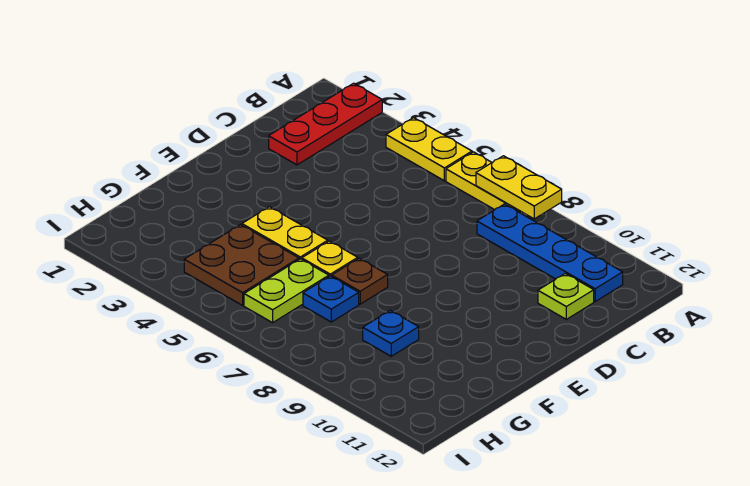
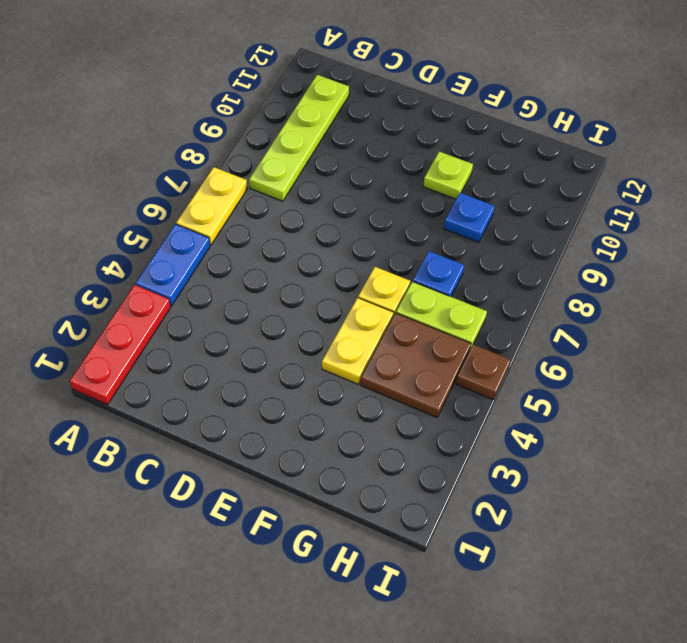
red 1x3 plate [269,83,382,165] -> red 1x3 plate turned to [70,285,171,405]
yellow 1x2 plate [386,118,472,181] -> blue 1x2 plate [136,224,210,306]
yellow 1x2 plate [476,156,562,219] -> none
blue 1x4 plate [477,204,623,301] -> lime 1x4 plate [249,75,349,201]
lime 1x1 plate [538,273,594,319] -> lime 1x1 plate moved to [423,152,473,199]
brown 1x1 plate [332,258,388,304] -> brown 1x1 plate moved to [456,345,510,400]

